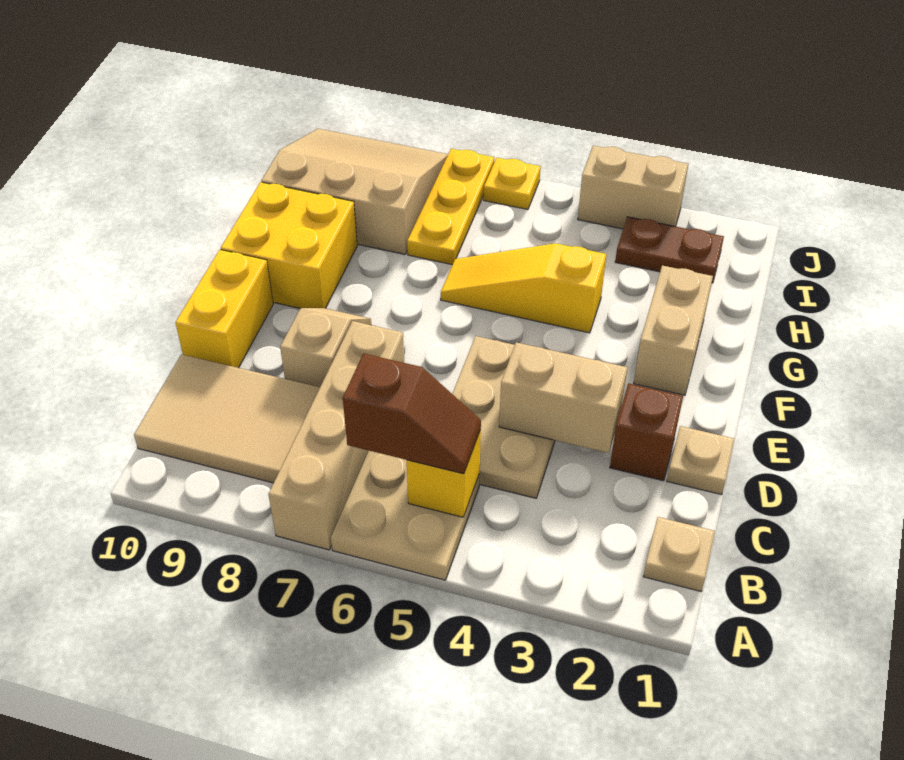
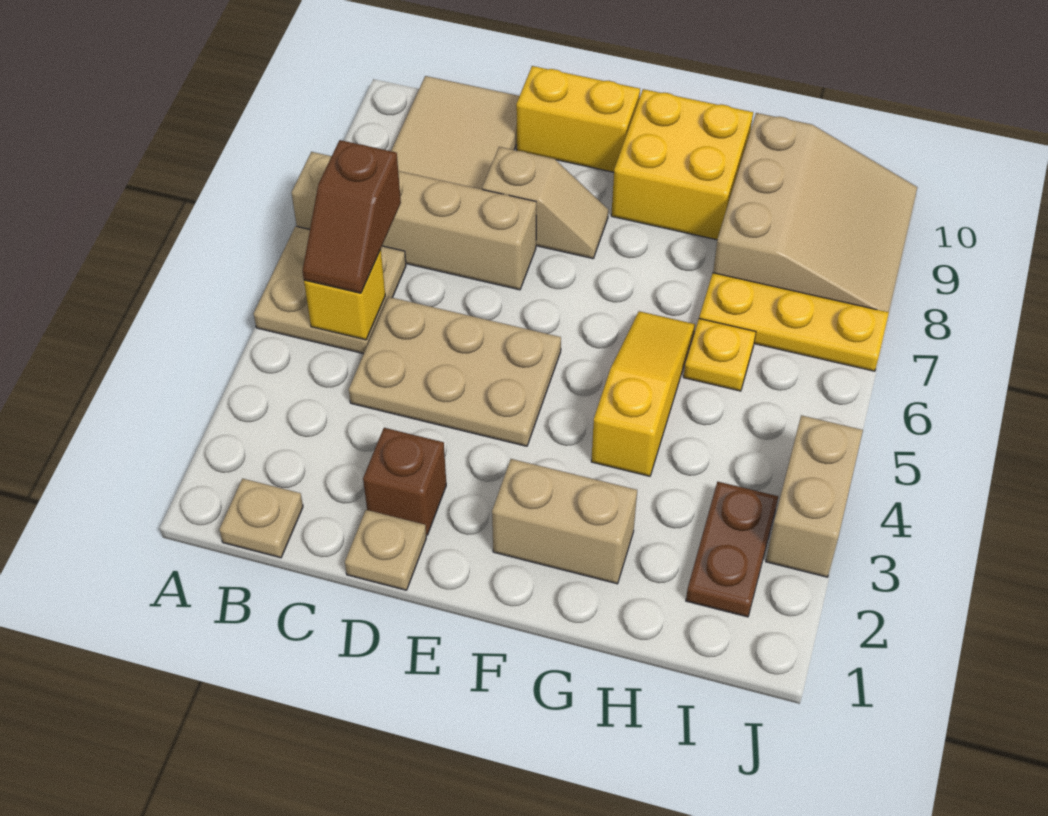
tan 1x2 brick [499,342,628,453] -> none
yellow 1x1 plate [484,158,541,210] -> yellow 1x1 plate moved to [683,319,756,391]

